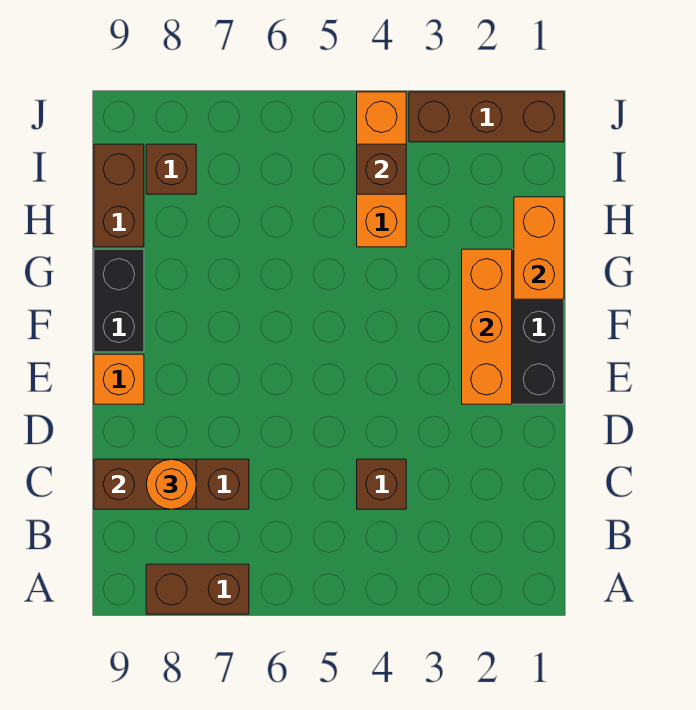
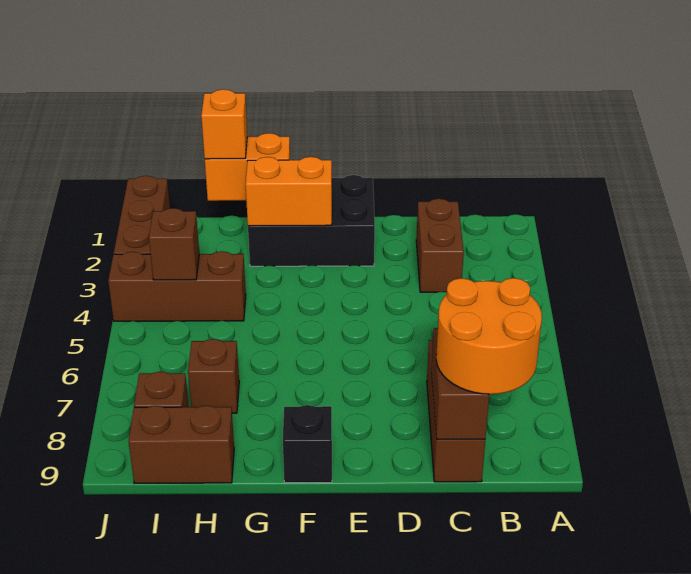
brown 1x2 brick [146,564,249,614] -> brown 1x2 brick moved to [416,199,464,292]
brown 1x1 brick [357,459,406,509] -> brown 1x1 brick moved to [188,339,239,413]
orange 1x1 round brick [147,459,196,509] -> orange 2x2 round brick [436,278,542,394]
orange 1x3 brick [462,249,512,404] -> orange 1x2 brick [246,157,332,226]
orange 1x1 brick [94,354,144,404] -> orange 1x1 brick moved to [201,89,247,159]
black 1x2 brick [94,249,144,352] -> black 1x1 brick [283,405,332,483]
orange 1x3 brick [357,92,406,247] -> brown 1x3 brick [108,251,246,321]

